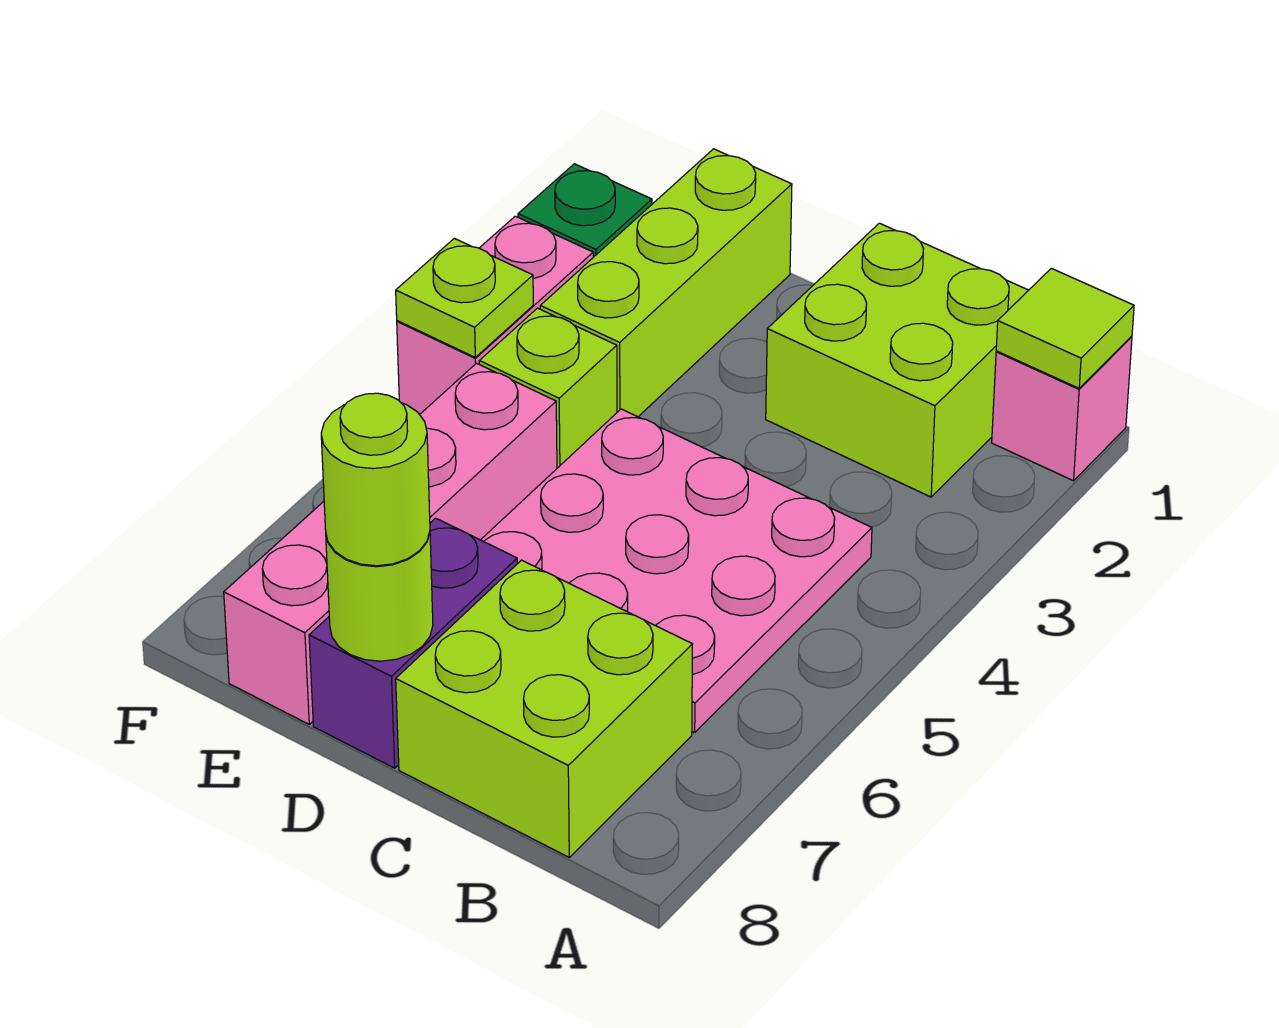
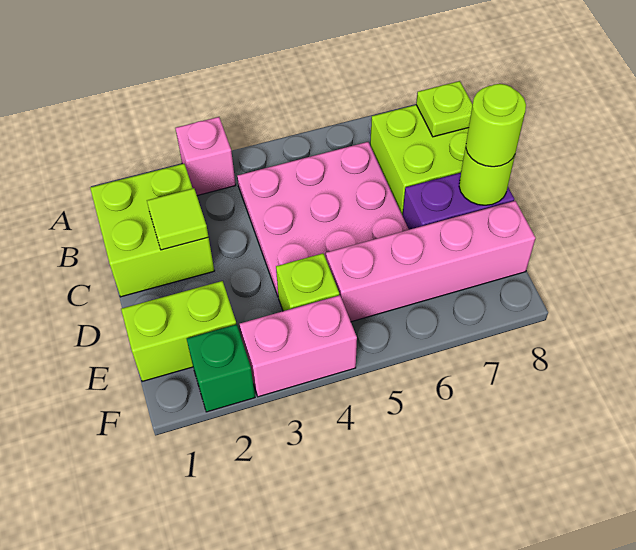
pink 1x1 brick [992,336,1132,481] -> pink 1x1 brick moved to [175,117,236,196]
lime 1x1 tile [996,268,1134,388] -> lime 1x1 tile moved to [147,188,208,250]
lime 1x3 brick [540,149,792,417] -> lime 1x2 brick [121,281,236,382]
lime 1x1 plate [396,238,533,357] -> lime 1x1 plate moved to [416,81,473,137]

